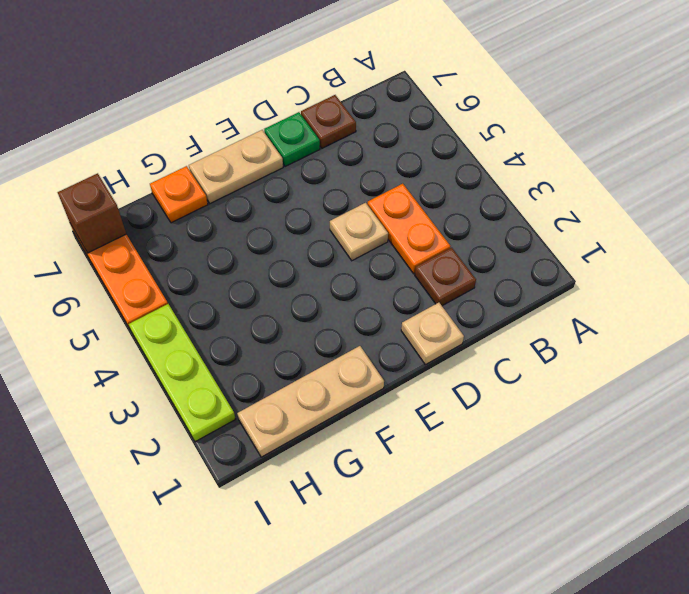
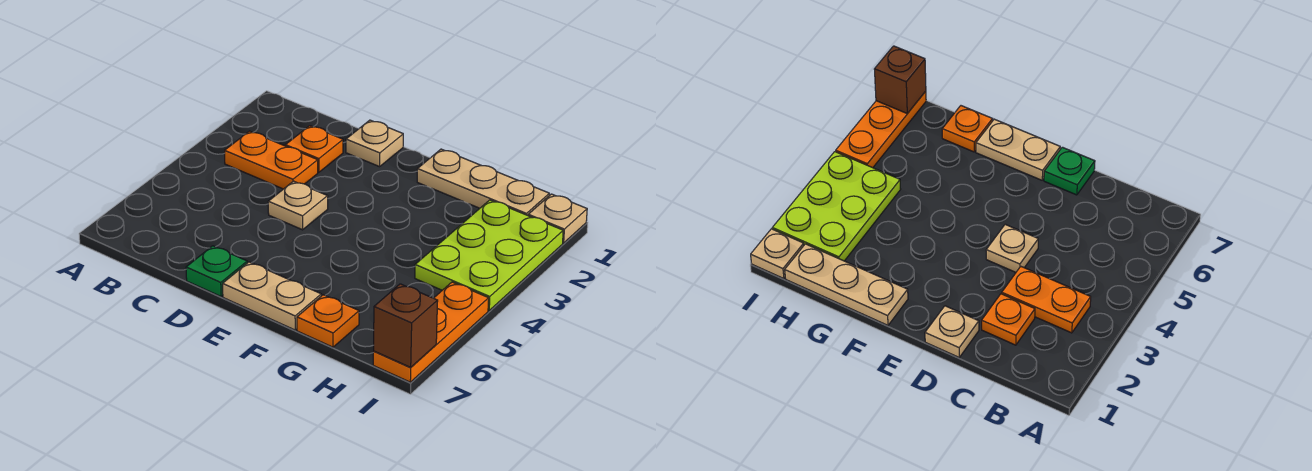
brown 1x1 plate [415,248,476,306] -> orange 1x1 plate [285,126,343,172]
orange 1x2 plate [367,184,450,274] -> orange 1x2 plate turned to [225,131,318,189]
brown 1x1 plate [301,95,356,148] -> none
none -> tan 1x1 plate [528,194,587,243]
lime 1x3 plate [129,304,235,442] -> lime 2x3 plate [415,200,563,310]

